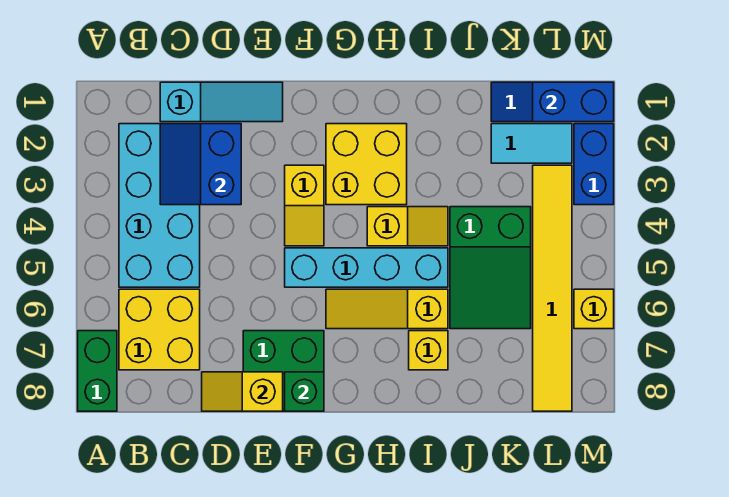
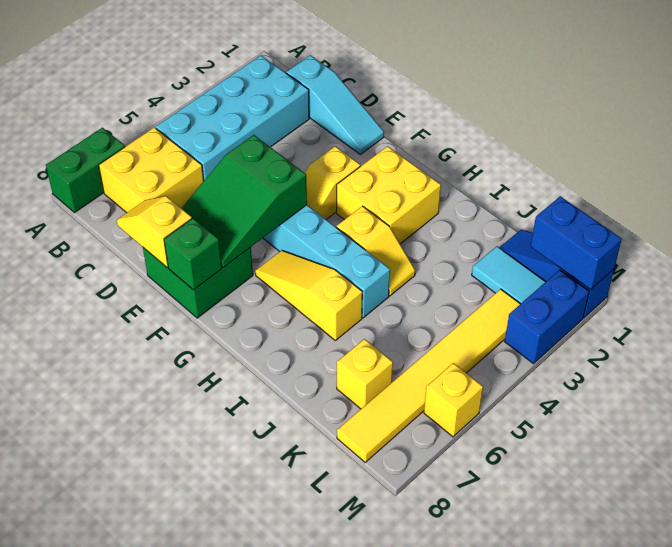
blue 2x2 slope [160,124,241,205] -> none
yellow 1x1 brick [409,331,448,370] -> yellow 1x1 brick moved to [337,339,393,409]
green 2x3 slope [450,207,531,329] -> green 2x3 slope moved to [181,135,307,267]

